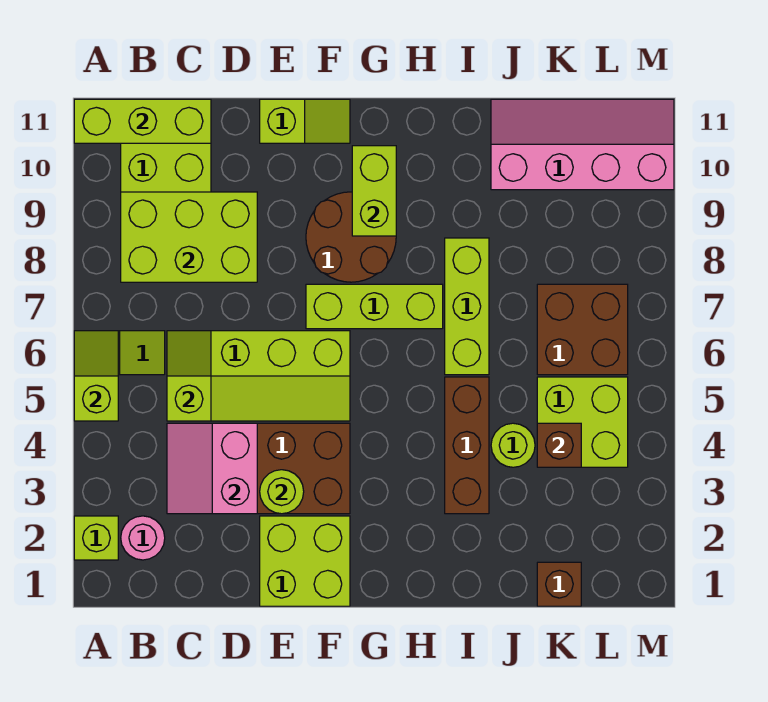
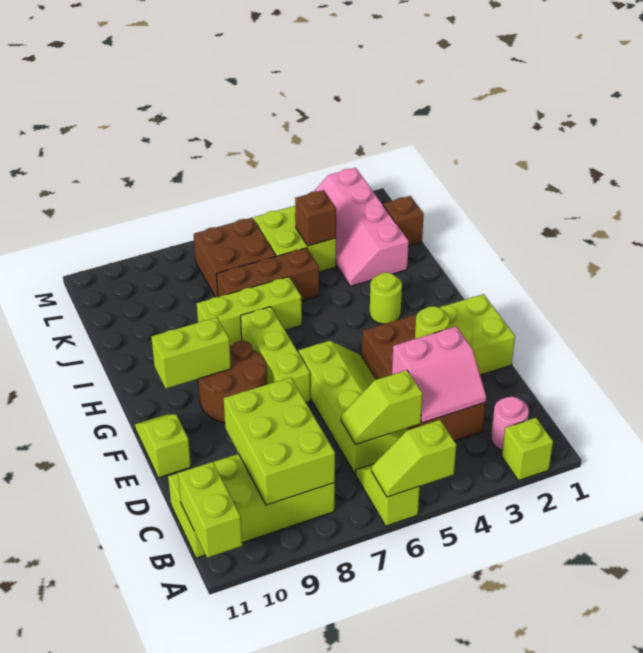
lime 1x3 brick [74,99,211,143] -> lime 1x2 brick [178,462,242,558]
brown 1x3 brick [445,377,489,514] -> brown 1x3 brick moved to [216,248,319,301]
lime 1x1 round brick [491,423,535,467] -> lime 1x1 round brick moved to [370,273,402,324]
pink 2x4 slope [491,99,674,190] -> pink 2x4 slope moved to [314,168,409,286]

